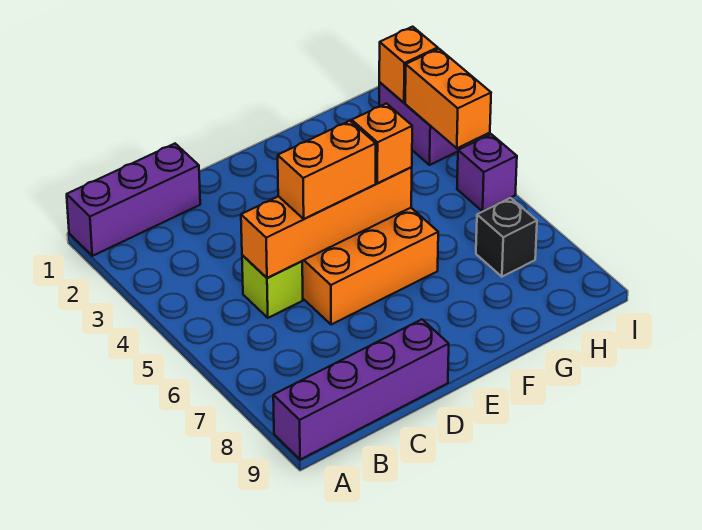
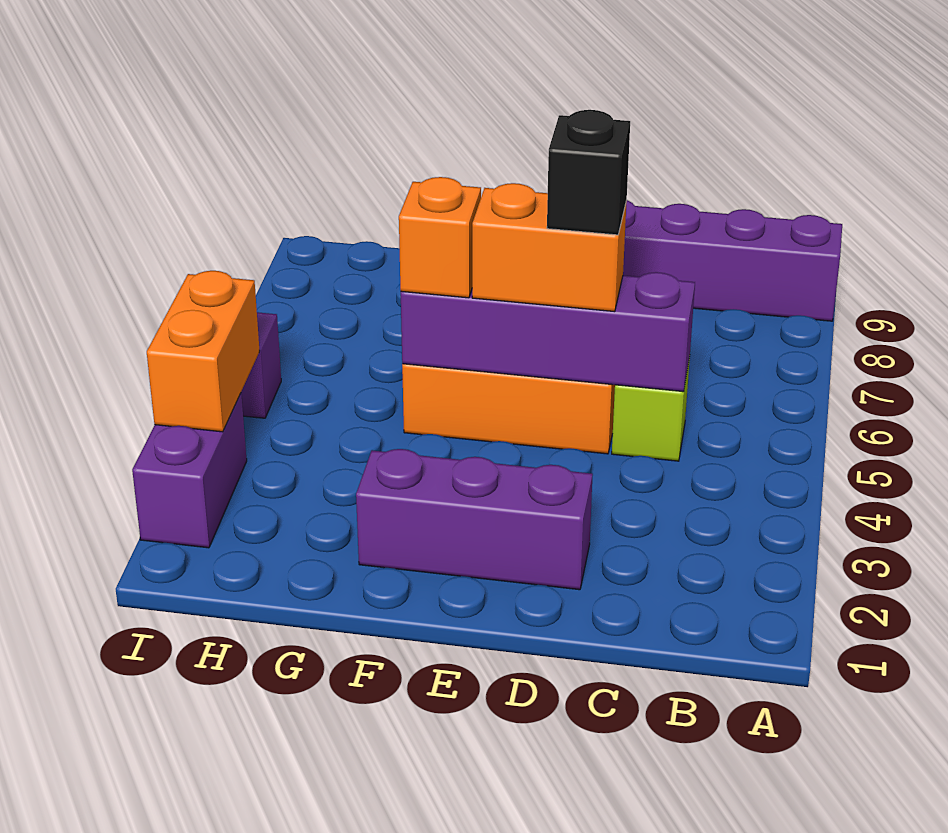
purple 1x3 brick [67,144,200,256] -> purple 1x3 brick moved to [356,449,593,590]
orange 1x4 brick [241,167,412,278] -> purple 1x4 brick [401,272,695,392]
black 1x1 brick [476,198,537,277] -> black 1x1 brick moved to [547,110,630,235]
orange 1x1 brick [379,27,438,103] -> none

